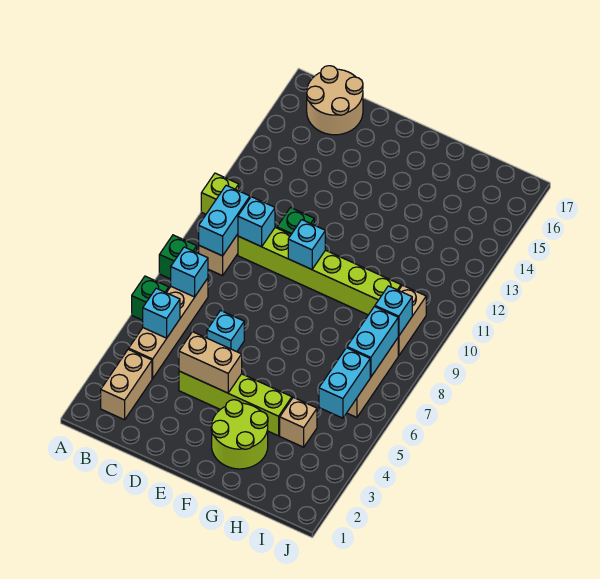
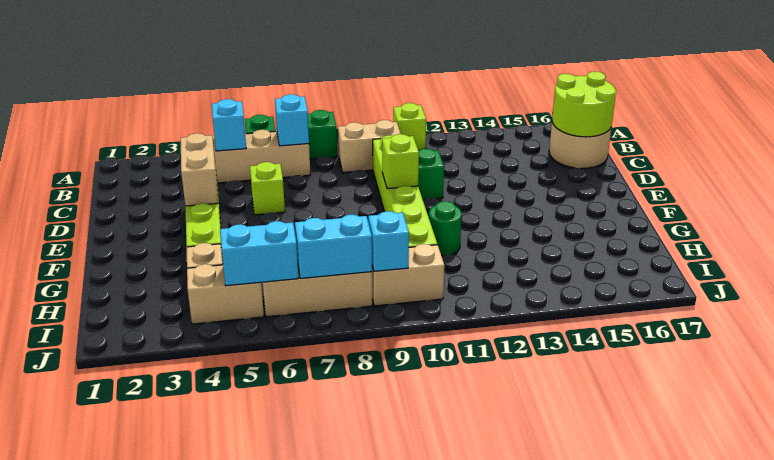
tan 1x2 brick [101,349,152,420] -> tan 1x2 brick moved to [187,264,264,324]
cyan 1x2 brick [199,185,250,256] -> none
cyan 1x1 brick [238,197,275,247] -> none
cyan 1x1 brick [207,311,244,352] -> lime 1x1 brick [250,162,285,215]
cyan 1x1 brick [288,220,325,270] -> lime 1x1 brick [382,134,419,189]
lime 2x2 round brick [211,400,268,469] -> lime 2x2 round brick moved to [552,72,616,137]
none -> green 1x1 round brick [429,201,462,255]

